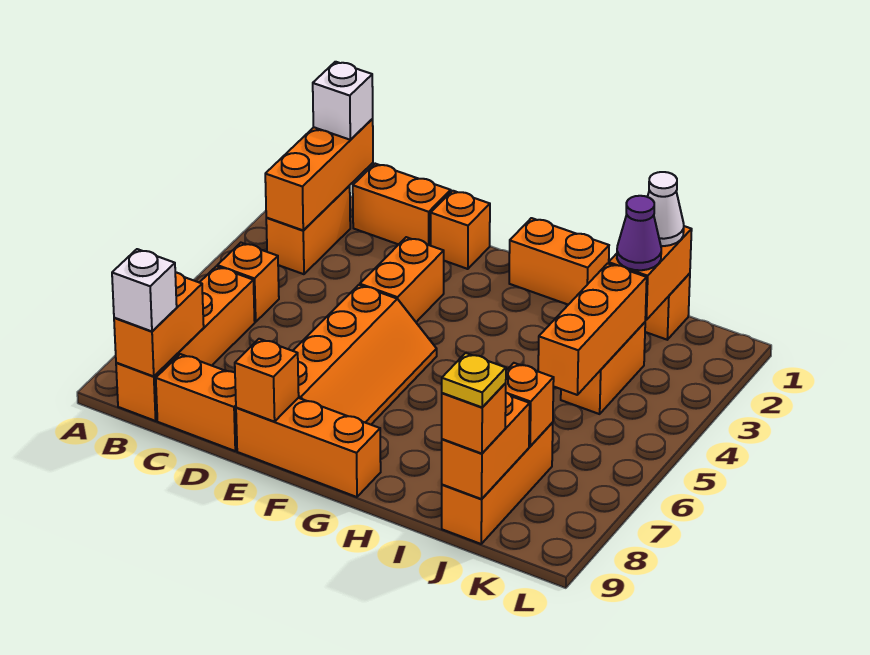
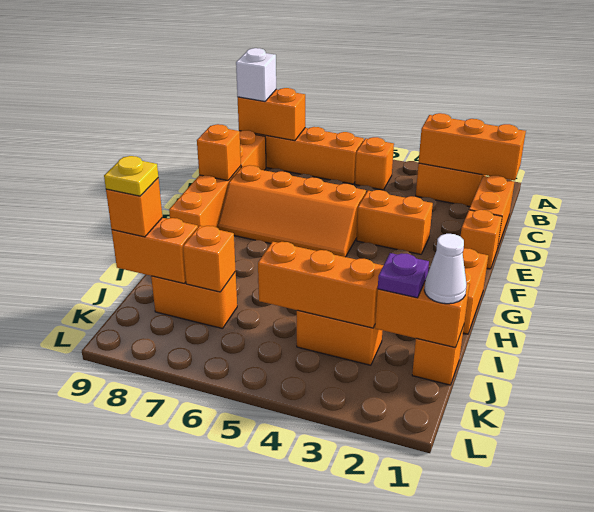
white 1x1 brick [313,62,373,140] -> none
purple 1x1 cone [617,196,661,270] -> purple 1x1 plate [378,253,429,298]
orange 1x3 brick [442,423,553,544] -> orange 1x2 brick [151,272,237,329]

